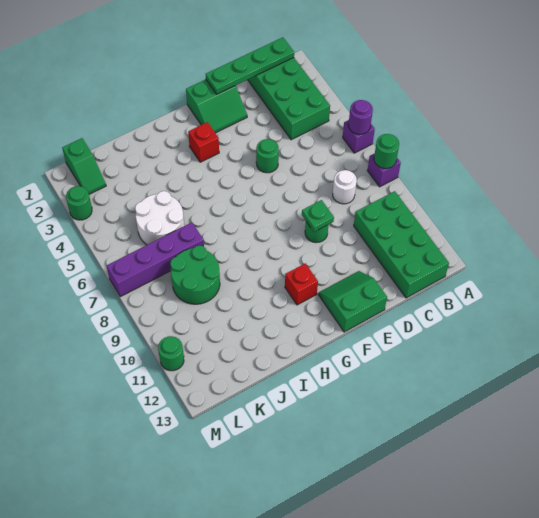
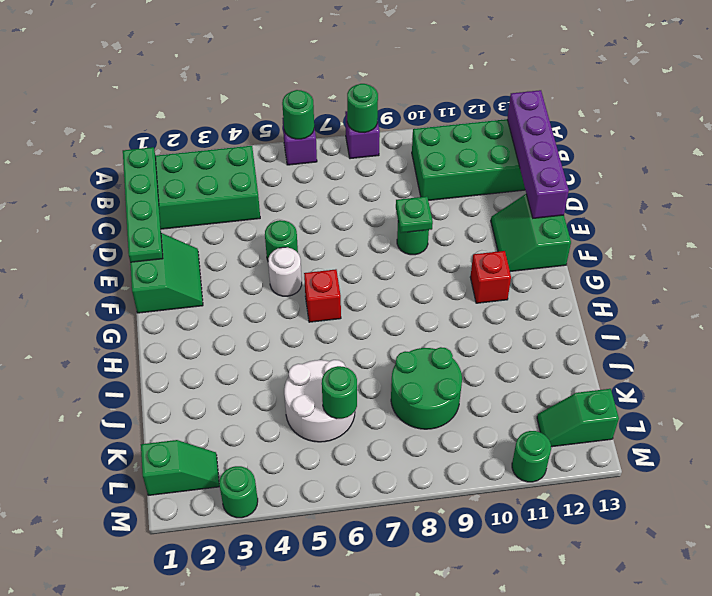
purple 1x1 round brick [348,100,373,134] -> green 1x1 round brick [282,90,314,139]
white 1x1 round brick [333,170,357,204] -> white 1x1 round brick moved to [268,247,302,296]
red 1x1 brick [188,122,219,162] -> red 1x1 brick moved to [304,269,341,322]
purple 1x4 brick [107,222,204,297] -> purple 1x4 brick moved to [507,90,569,218]
none -> green 1x1 round brick [322,366,357,419]
none -> green 1x2 slope [537,389,619,447]

